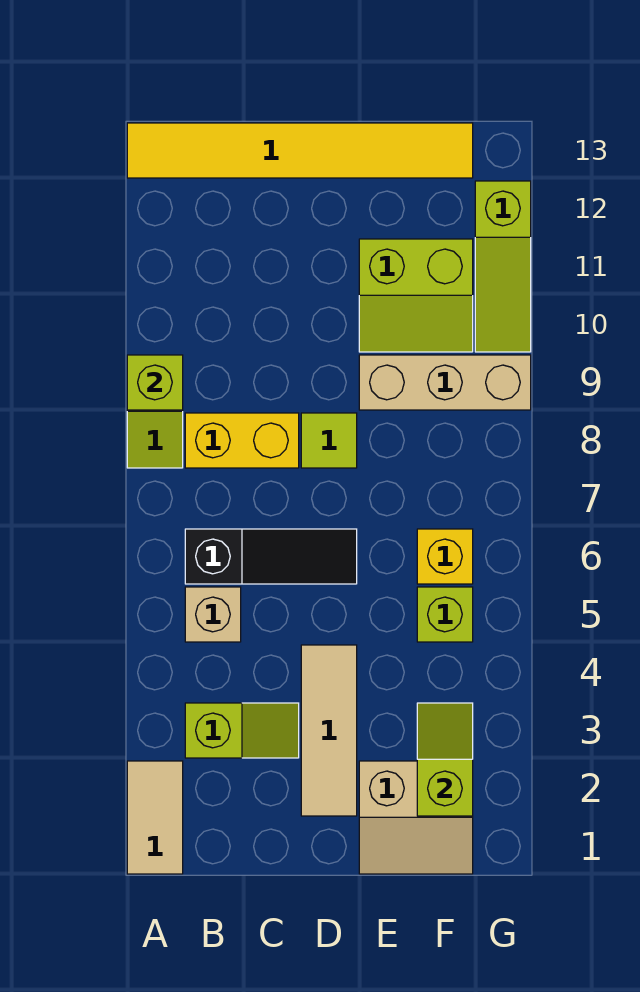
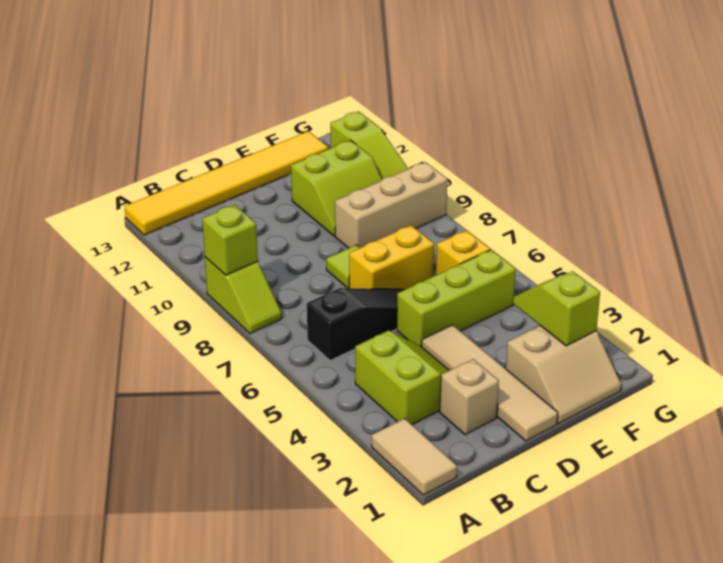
lime 1x2 slope [185,703,299,758] -> lime 2x2 slope [355,331,449,425]
tan 1x1 brick [185,587,241,642] -> tan 1x1 brick moved to [440,359,499,435]
yellow 1x2 brick [185,413,299,468] -> yellow 1x2 brick moved to [349,225,434,290]
tan 1x3 tile [301,645,357,816] -> tan 1x4 tile [422,325,558,441]
lime 1x1 brick [417,587,473,642] -> lime 1x3 brick [397,250,516,347]

